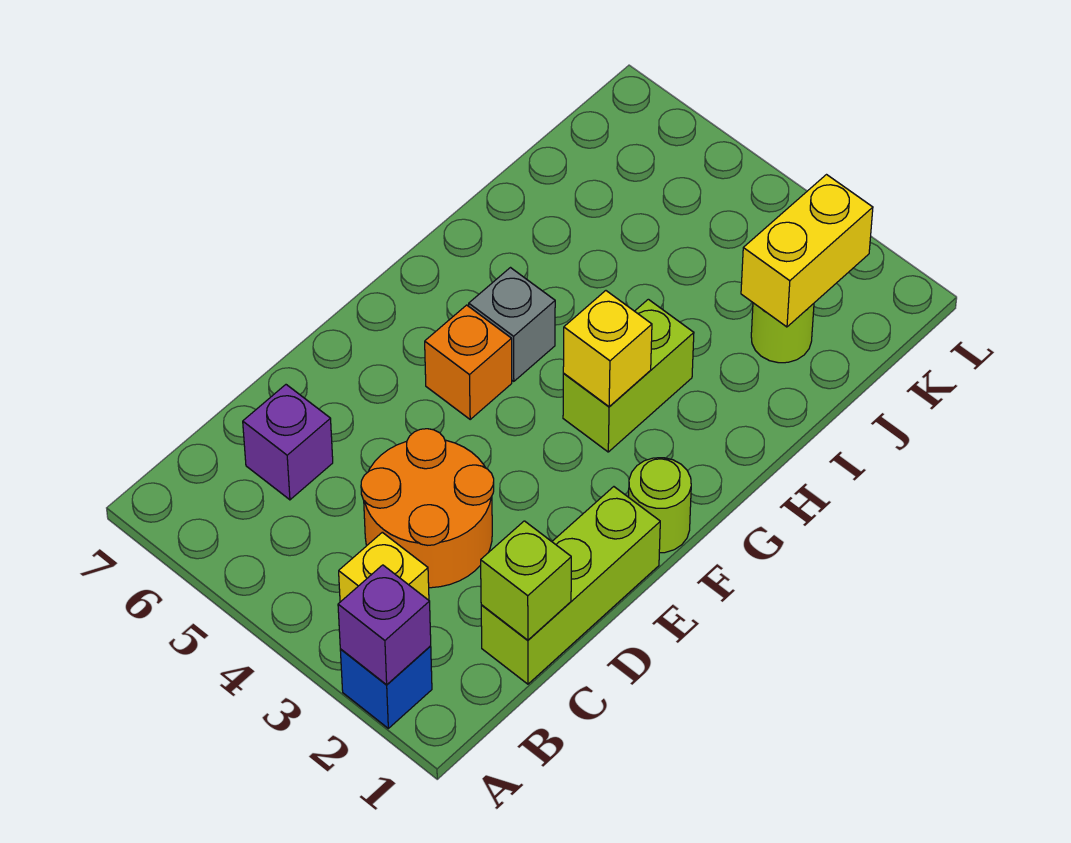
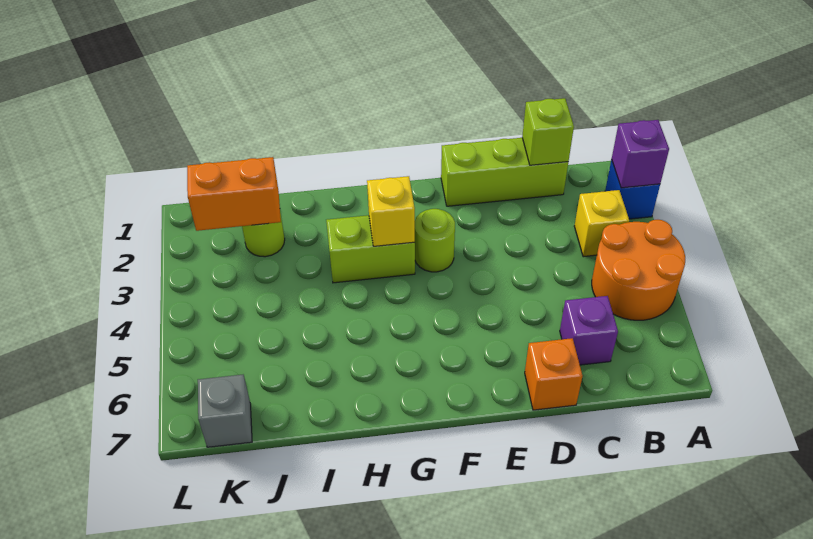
orange 2x2 round brick [361,429,494,588] -> orange 2x2 round brick moved to [592,220,685,320]
lime 1x1 round brick [629,458,691,553] -> lime 1x1 round brick moved to [414,209,455,272]
orange 1x1 brick [425,305,512,419] -> orange 1x1 brick moved to [525,338,583,410]
grey 1x1 brick [469,268,555,381] -> grey 1x1 brick moved to [198,375,252,447]
yellow 1x2 brick [741,175,873,327] -> orange 1x2 brick [187,157,281,231]

